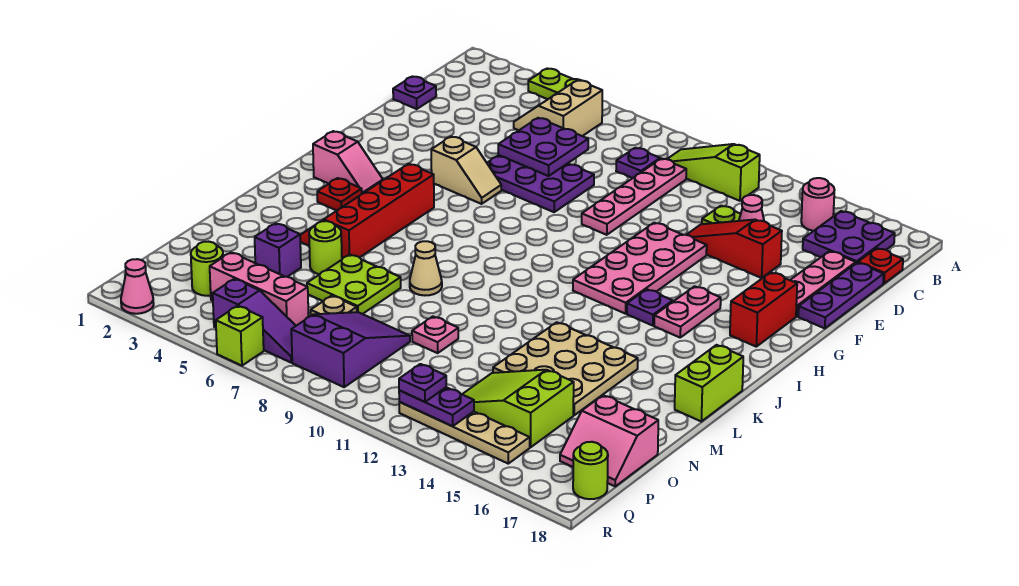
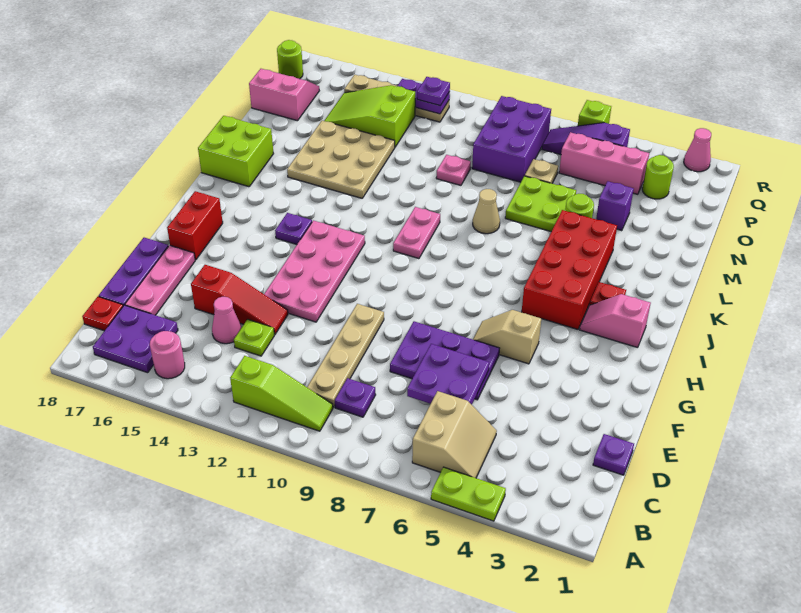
pink 1x4 plate [582,159,686,235] -> tan 1x4 plate [307,304,384,407]
pink 1x2 plate [654,286,721,337] -> pink 1x2 plate moved to [393,207,440,259]
red 2x4 slope [300,164,434,259] -> red 2x4 brick [522,210,617,329]
lime 1x2 brick [675,345,743,421] -> lime 2x2 brick [198,116,274,187]
purple 2x3 slope [291,312,410,387] -> purple 2x3 brick [472,96,551,182]
lime 2x3 slope [462,370,574,447] -> lime 2x3 slope turned to [324,85,415,147]

